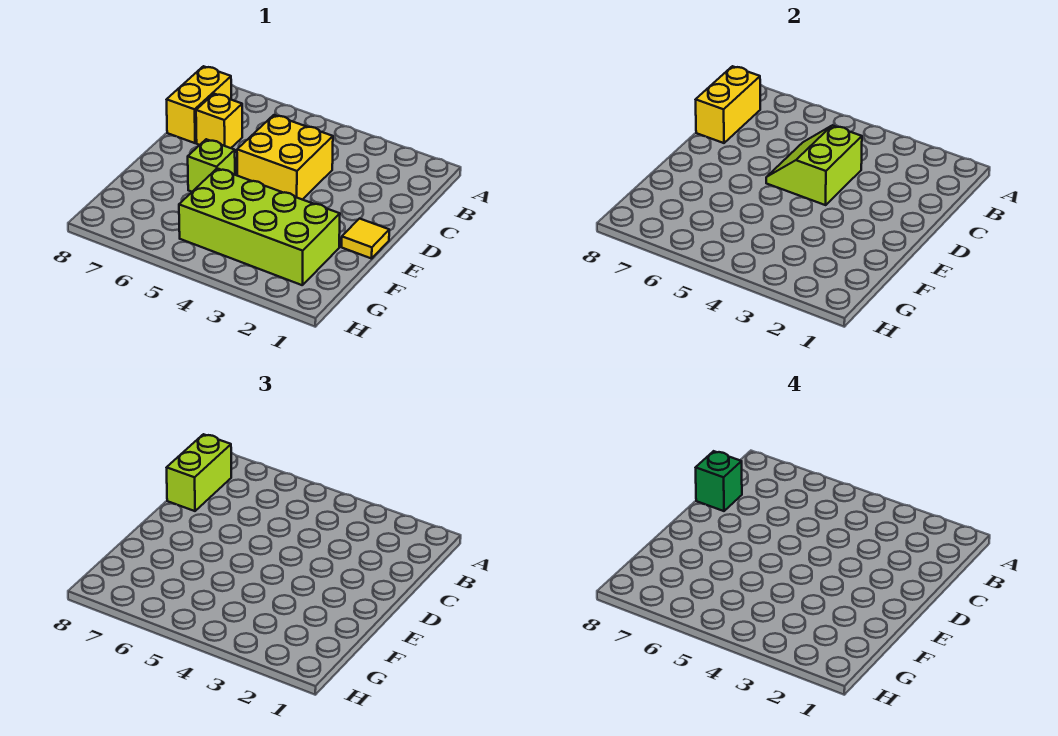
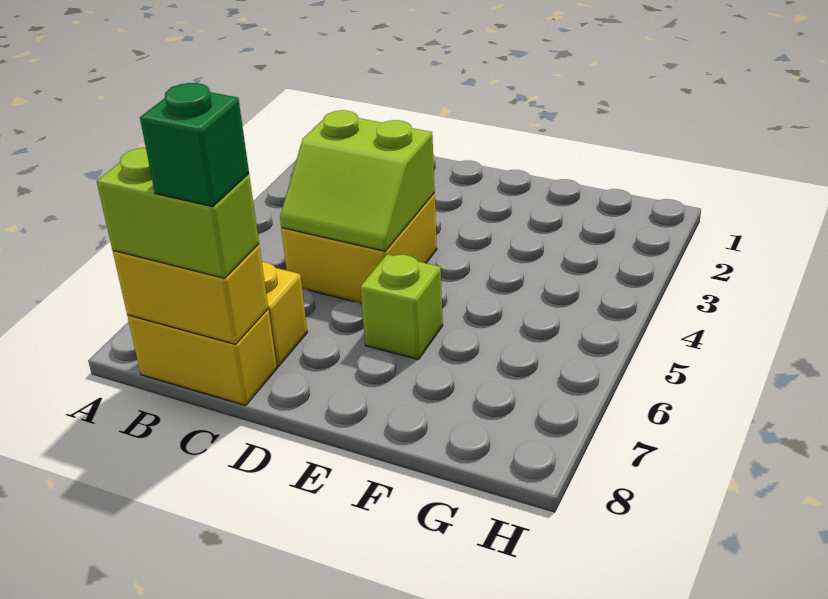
yellow 1x1 tile [342,218,389,259] -> none
lime 2x4 brick [179,168,340,285] -> none

